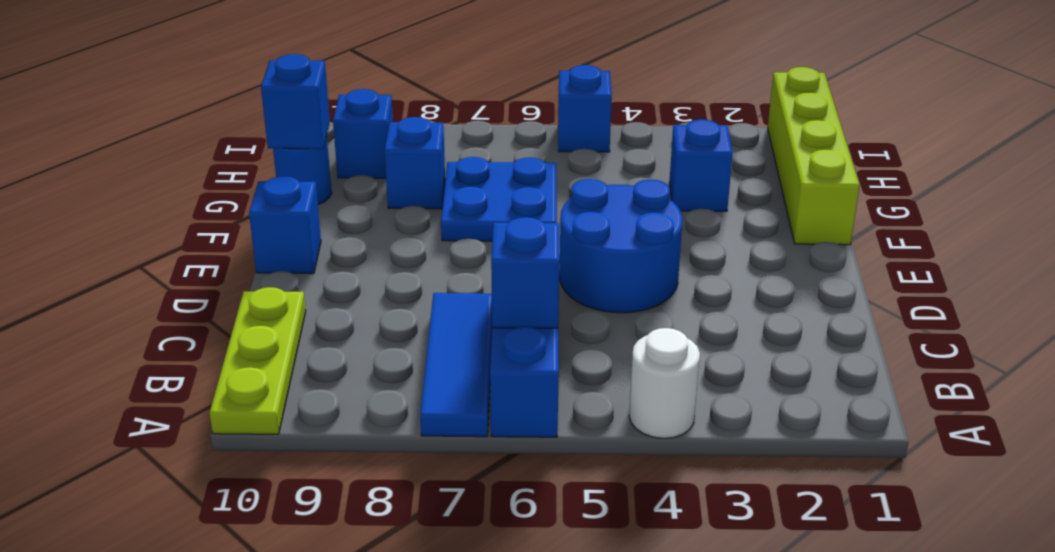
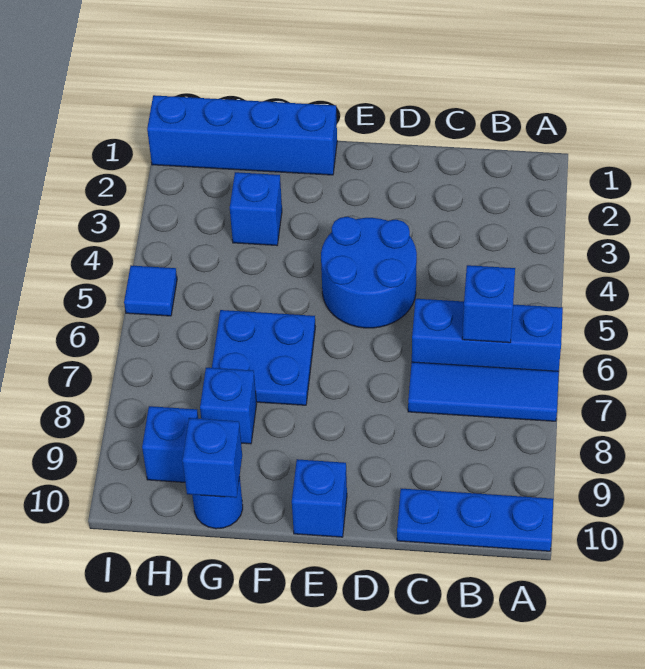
white 1x1 round brick [629,328,700,438] -> none
lime 1x3 plate [209,287,306,434] -> blue 1x3 plate [397,489,553,551]
lime 1x4 brick [768,67,860,245] -> blue 1x4 brick [147,95,337,175]
blue 1x1 brick [558,65,612,152] -> blue 1x1 tile [124,266,177,316]

